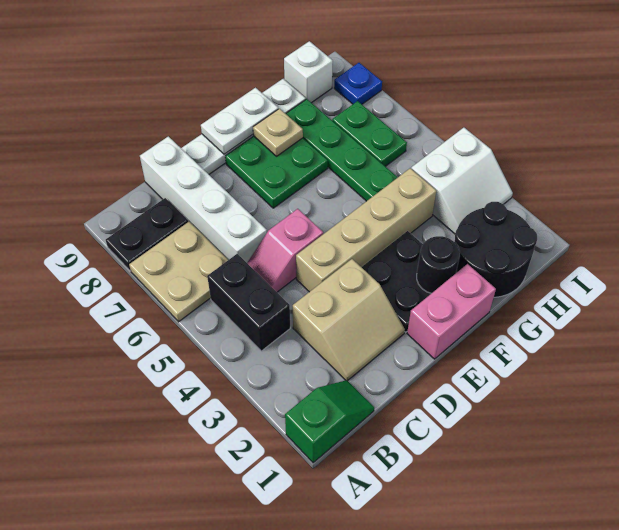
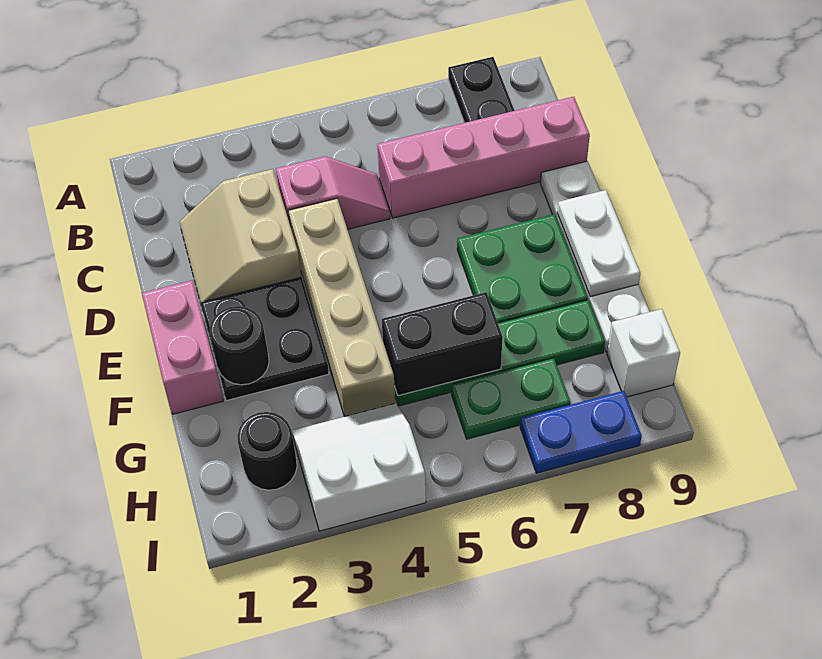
green 1x2 slope [285,380,374,463] -> none
tan 2x2 plate [129,222,228,322] -> none
black 1x2 brick [207,254,290,351] -> black 1x2 brick moved to [382,292,503,396]
pink 1x2 slope [247,209,323,292] -> pink 1x2 slope turned to [276,157,390,229]
white 1x4 brick [140,136,267,263] -> pink 1x4 brick [377,97,590,218]
tan 1x1 plate [253,109,303,156] -> none
black 2x2 round brick [455,202,537,297] -> black 1x1 round brick [237,412,297,490]
white 2x2 slope [411,128,513,234] -> white 2x2 slope turned to [292,403,426,531]
blue 1x1 plate [334,63,382,104] -> blue 1x2 plate [520,391,642,473]

